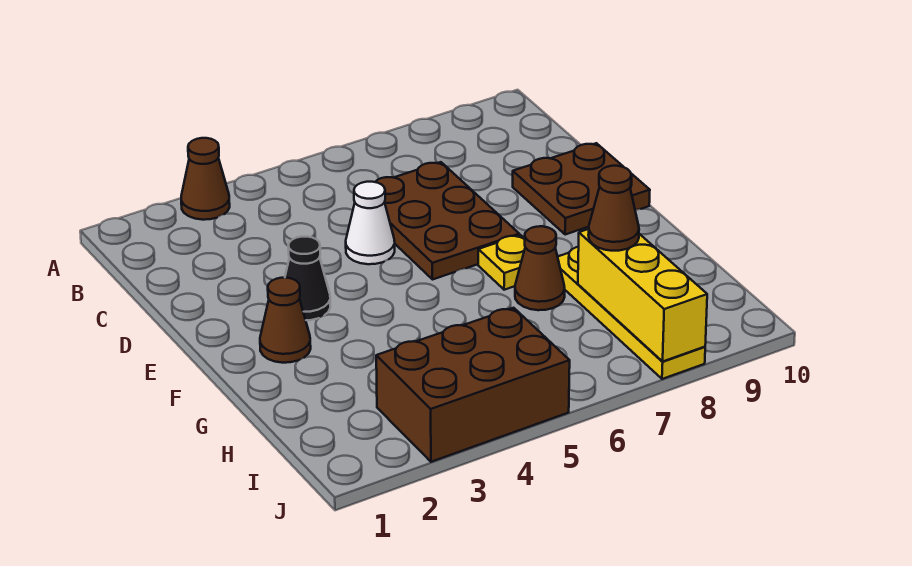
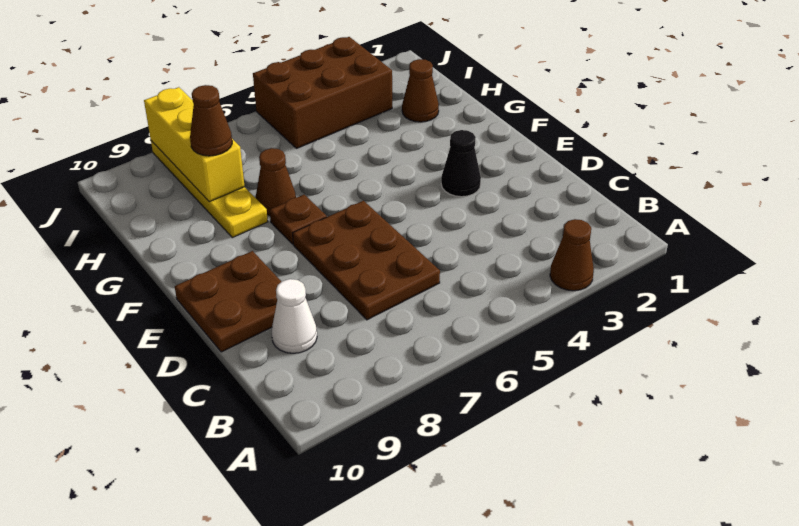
white 1x1 cone [346,182,395,264] -> white 1x1 cone moved to [271,279,317,353]
brown 1x1 cone [260,278,311,363] -> brown 1x1 cone moved to [402,59,439,122]
yellow 1x1 plate [478,235,525,290] -> brown 1x1 plate [270,195,327,244]

